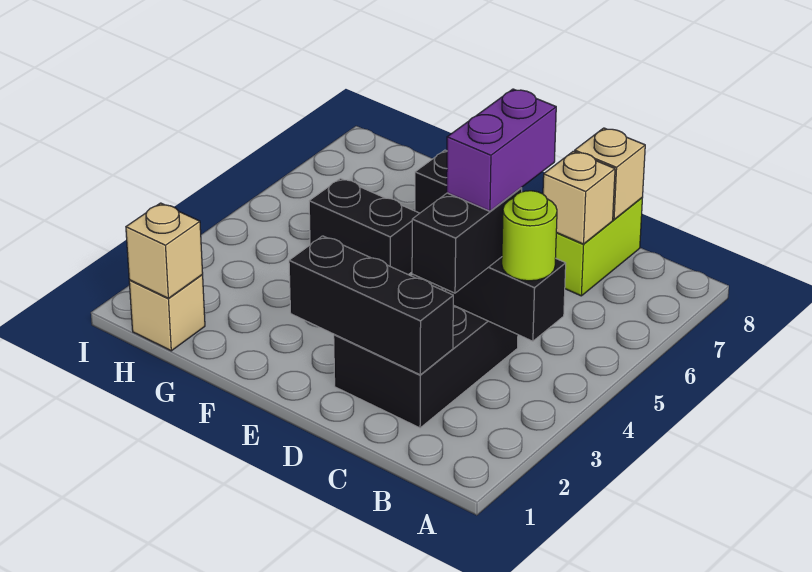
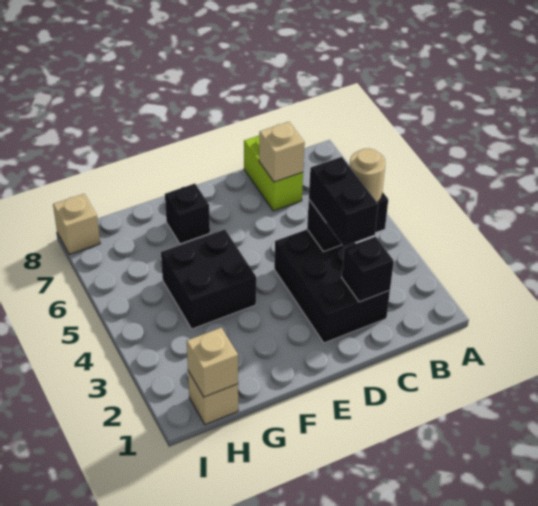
lime 1x1 round brick [502,191,557,281] -> tan 1x1 round brick [349,148,385,202]
black 1x3 brick [289,236,453,375] -> black 1x1 brick [342,237,394,302]
purple 1x2 brick [447,89,556,211] -> none
tan 1x1 brick [575,128,645,220] -> tan 1x1 brick moved to [53,194,100,255]
black 1x2 brick [309,178,420,275] -> black 2x2 brick [161,229,256,329]

